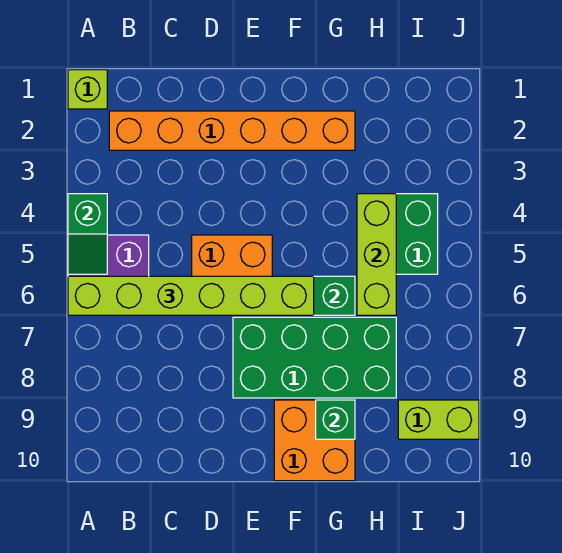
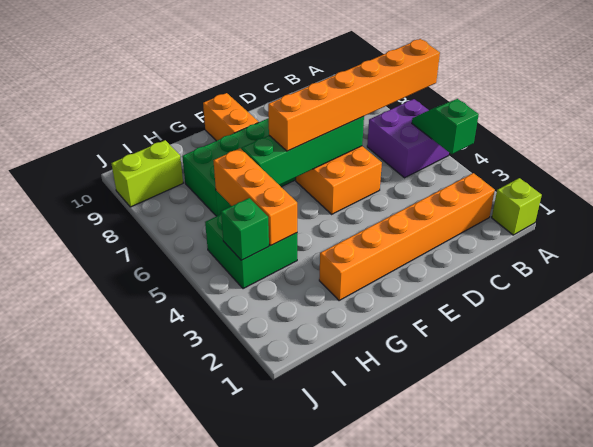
lime 1x6 brick [68,276,314,315] -> orange 1x6 brick [268,39,440,151]
orange 2x2 brick [274,400,355,481] -> orange 1x2 brick [203,93,259,141]
green 1x1 brick [316,400,355,439] -> green 1x1 brick moved to [221,198,269,260]
lime 1x3 brick [357,194,396,315] -> orange 1x3 brick [213,148,297,246]

